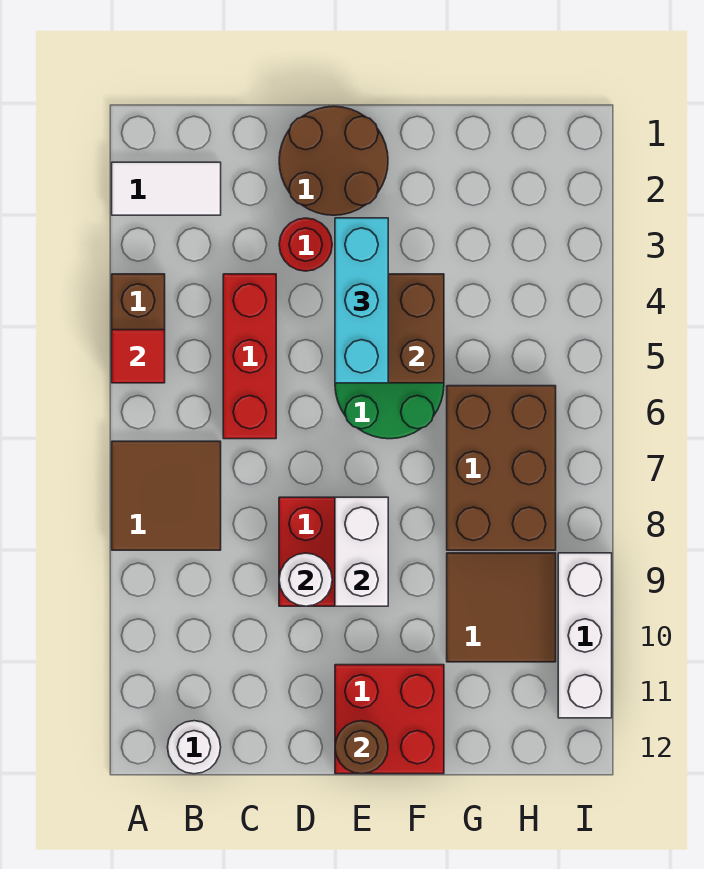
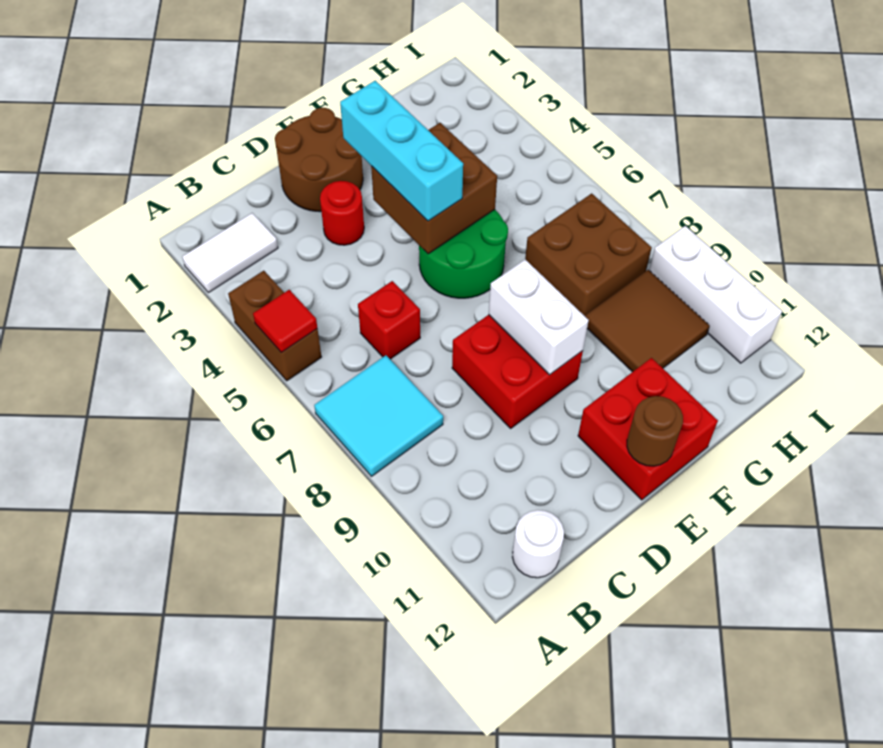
brown 2x2 tile [112,441,221,550] -> cyan 2x2 tile [314,355,443,476]
red 1x3 brick [223,274,276,439] -> red 1x1 brick [358,281,420,359]
white 1x1 round brick [279,553,332,606] -> none
brown 2x3 brick [447,386,556,550] -> brown 2x2 brick [525,193,652,316]

